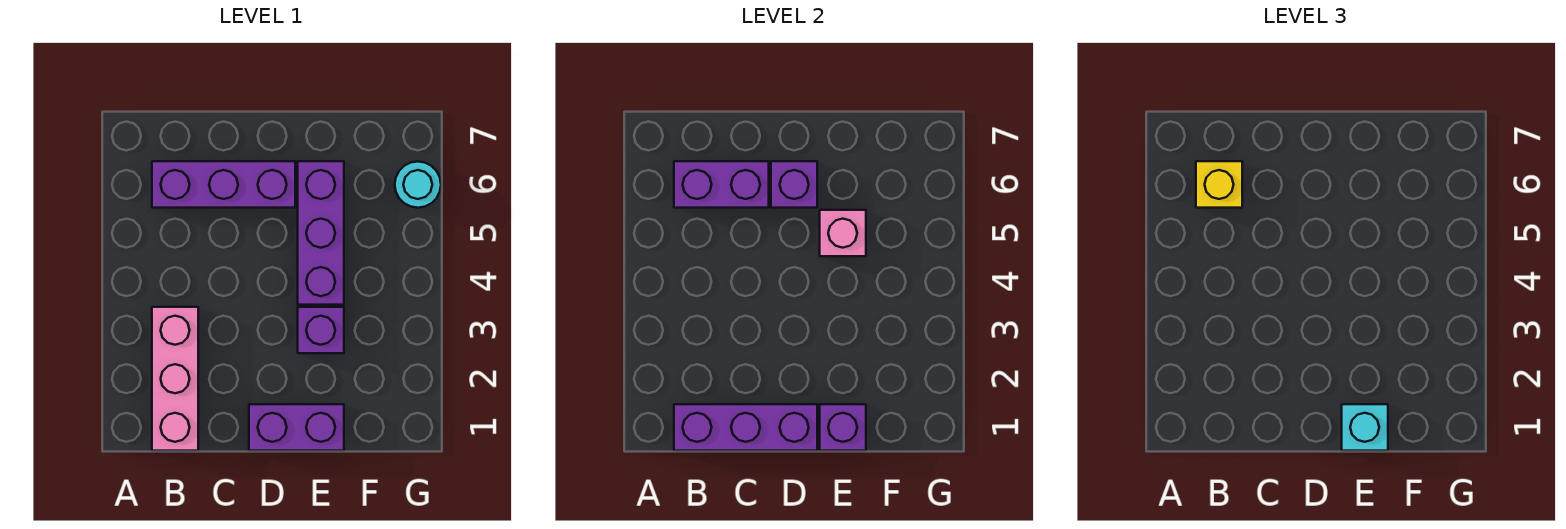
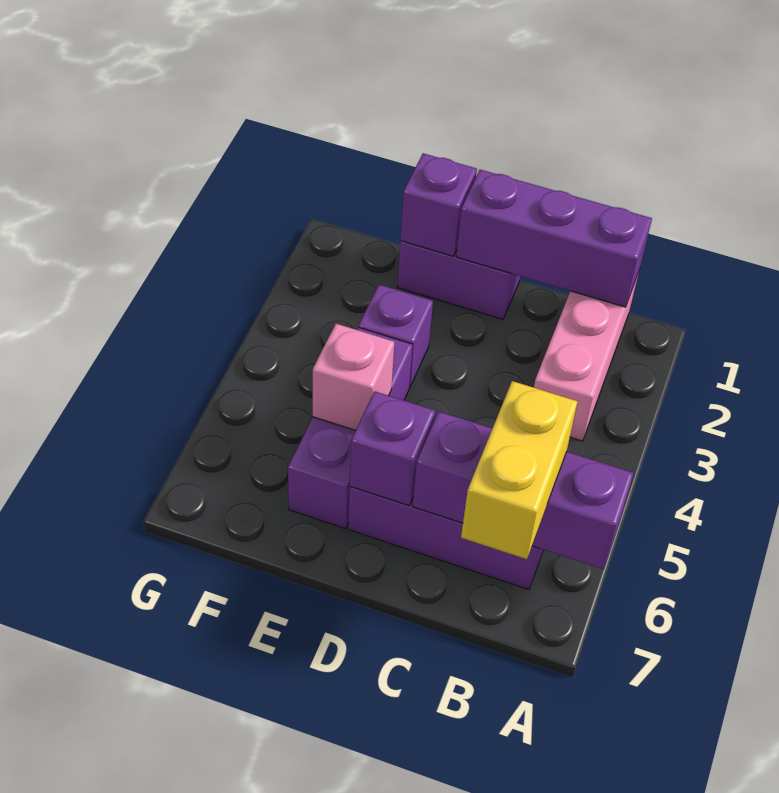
purple 1x2 brick [674,161,769,208] -> purple 1x3 brick [413,412,633,569]
yellow 1x1 brick [1196,161,1242,208] -> yellow 1x2 brick [461,381,578,559]
cyan 1x1 brick [1342,404,1388,451] -> none
cyan 1x1 round brick [395,162,441,208] -> none

